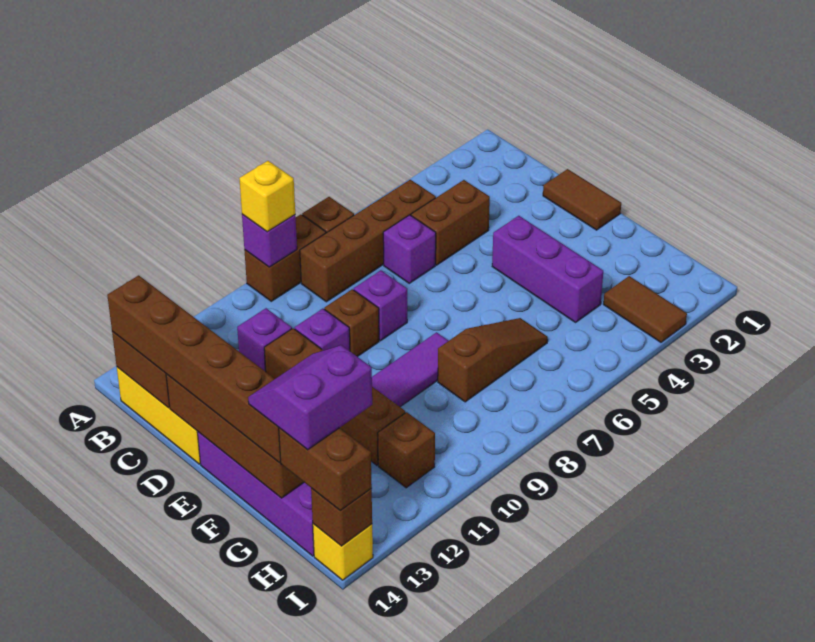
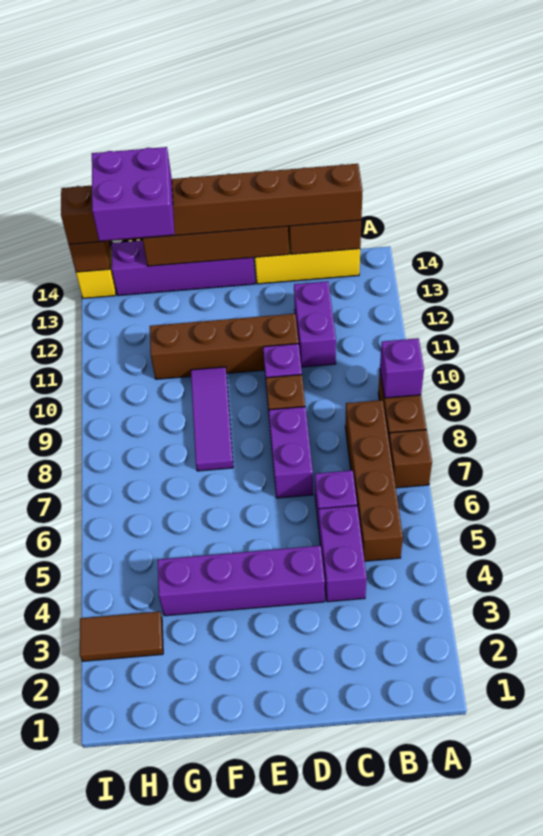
yellow 1x1 brick [239,161,295,232] -> none
brown 1x2 brick [411,180,490,265] -> purple 1x2 brick [319,506,367,602]
purple 1x1 brick [237,308,292,372] -> purple 1x2 brick [294,281,336,367]
brown 1x2 tile [543,169,621,230] -> none
purple 1x1 brick [354,270,407,341] -> purple 1x2 brick [269,407,313,498]
purple 1x3 brick [492,216,603,322] -> purple 1x4 brick [157,546,325,616]
brown 1x3 slope [438,318,548,402] -> none
purple 2x2 slope [248,345,372,450] -> purple 2x2 brick [92,147,174,241]
brown 1x1 brick [378,412,435,488] -> none

